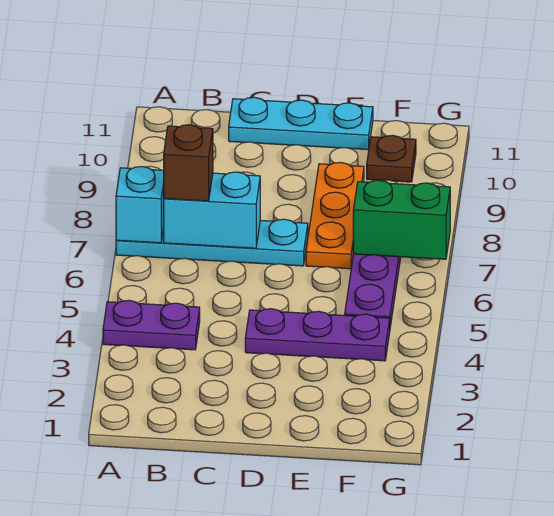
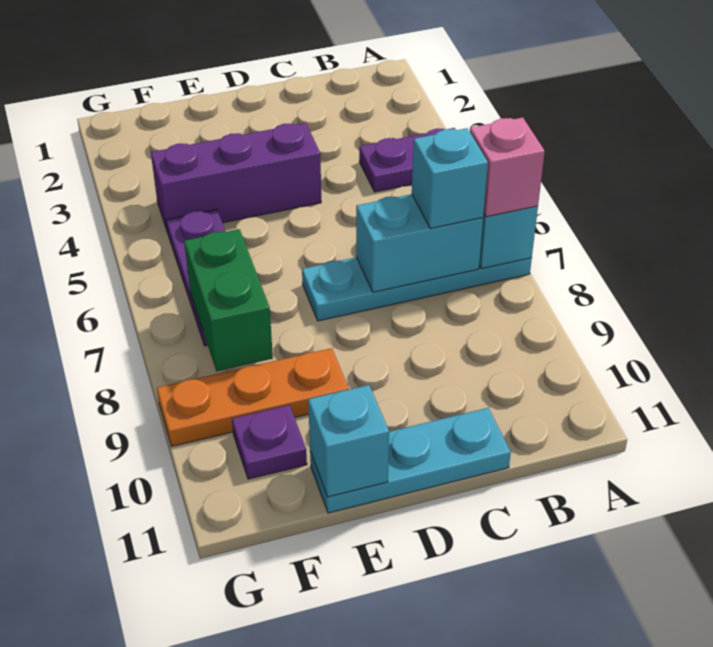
none -> pink 1x1 brick [470,117,545,217]
brown 1x1 brick [164,125,213,201] -> cyan 1x1 brick [412,128,488,228]
purple 1x3 plate [245,309,390,361] -> purple 1x3 brick [151,123,321,233]
orange 1x3 plate [306,162,364,269] -> orange 1x3 plate turned to [157,348,349,446]
none -> cyan 1x1 brick [308,385,389,497]
green 1x2 brick [353,180,450,259] -> green 1x2 brick turned to [184,229,273,371]
brown 1x1 plate [367,135,416,182] -> purple 1x1 plate [232,405,307,479]

